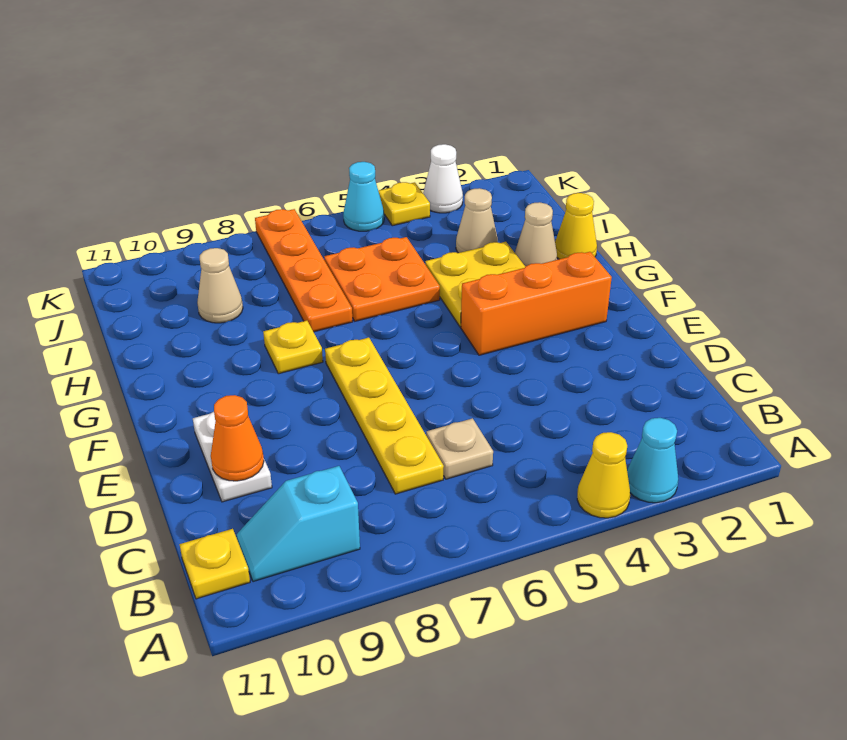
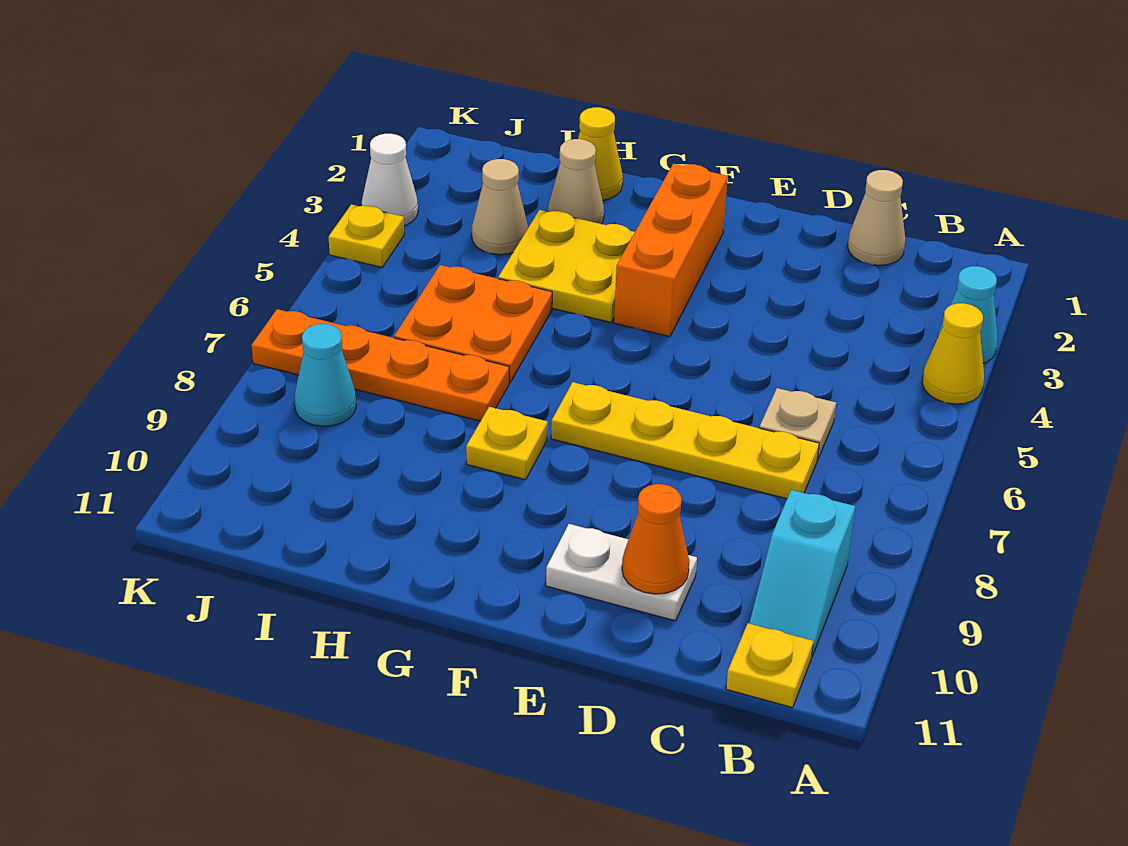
tan 1x1 cone [197,248,243,323] -> tan 1x1 cone moved to [848,170,905,266]
cyan 1x1 cone [343,162,384,231] -> cyan 1x1 cone moved to [294,324,356,426]

